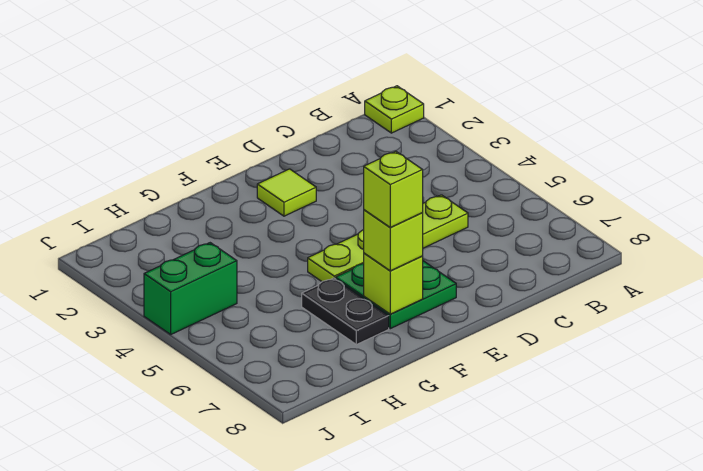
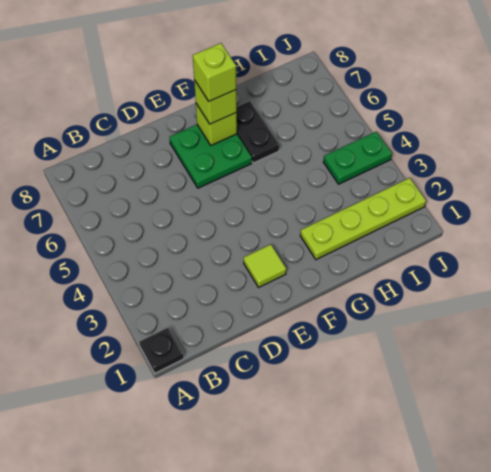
lime 1x1 plate [365,86,424,133] -> black 1x1 plate [139,328,184,373]
lime 1x4 plate [308,195,468,281] -> lime 1x4 plate moved to [300,178,426,260]
green 1x2 brick [144,243,237,334] -> green 1x2 plate [324,132,392,184]

